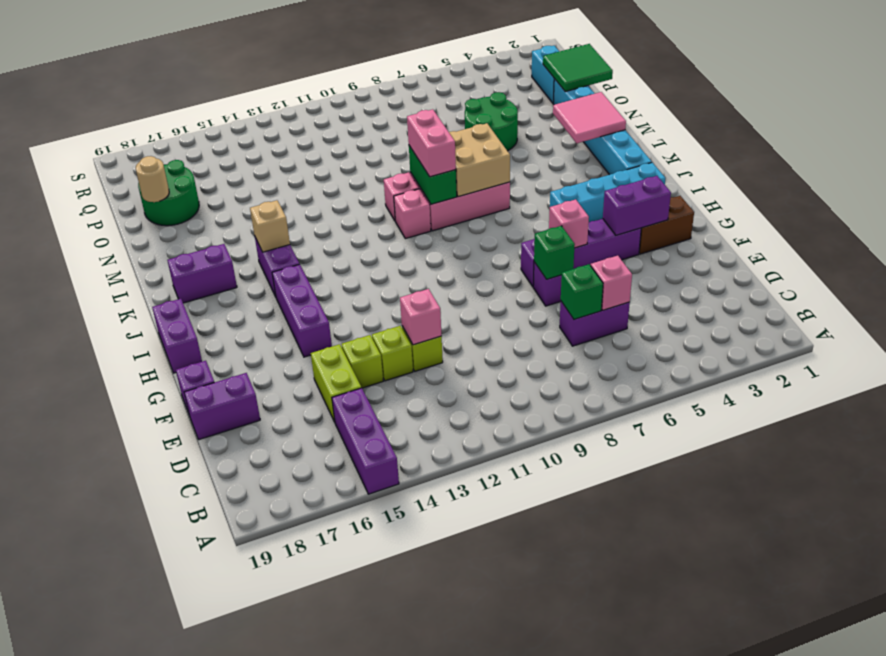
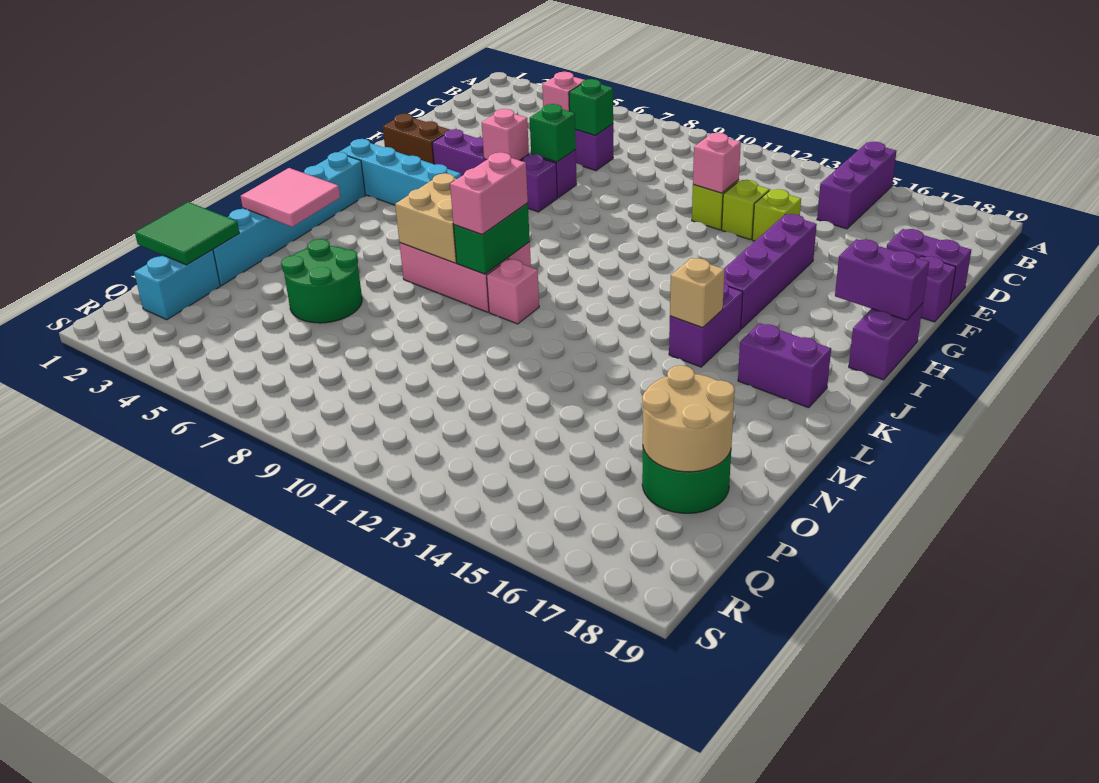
lime 1x2 brick [311,344,361,422] -> none
purple 1x2 brick [603,176,671,235] -> purple 1x2 brick moved to [835,239,929,320]
purple 1x3 brick [272,264,332,357] -> purple 1x4 brick [724,214,817,329]
pink 1x1 brick [394,189,431,239] -> none
tan 1x1 round brick [136,156,169,202] -> tan 2x2 round brick [642,365,735,472]

